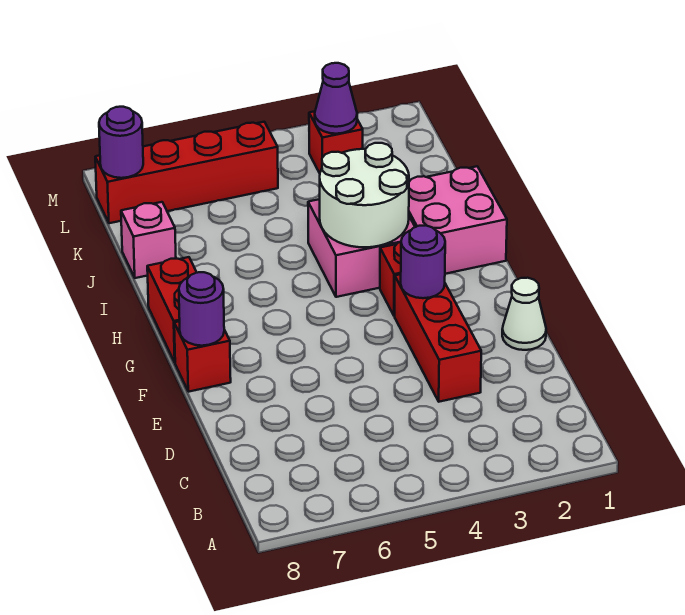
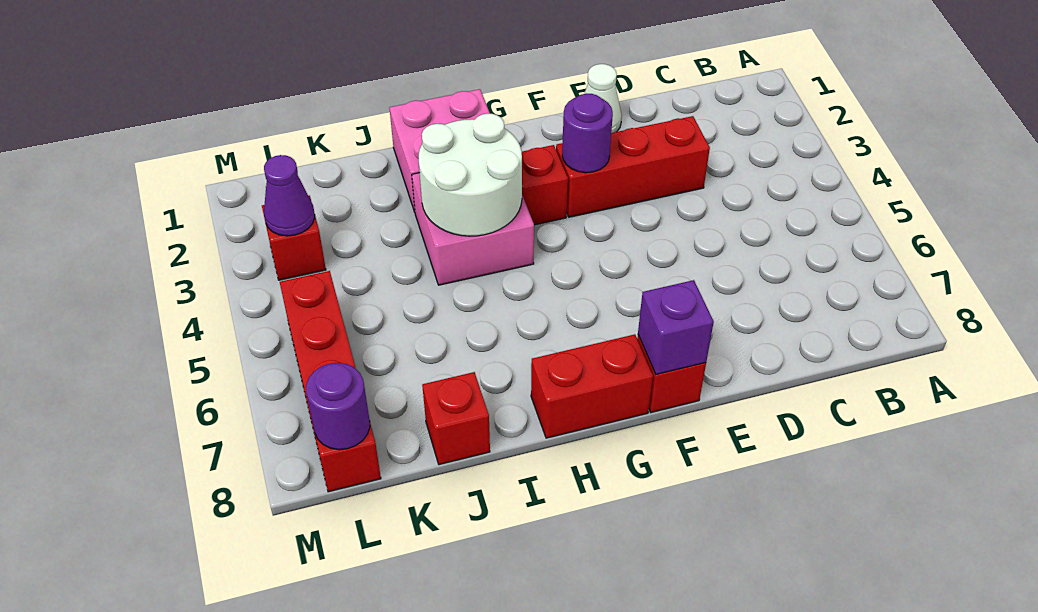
purple 1x1 round brick [179,272,224,346] -> purple 1x1 brick [638,280,714,374]
pink 1x1 brick [121,202,176,278] -> red 1x1 brick [422,372,490,465]

